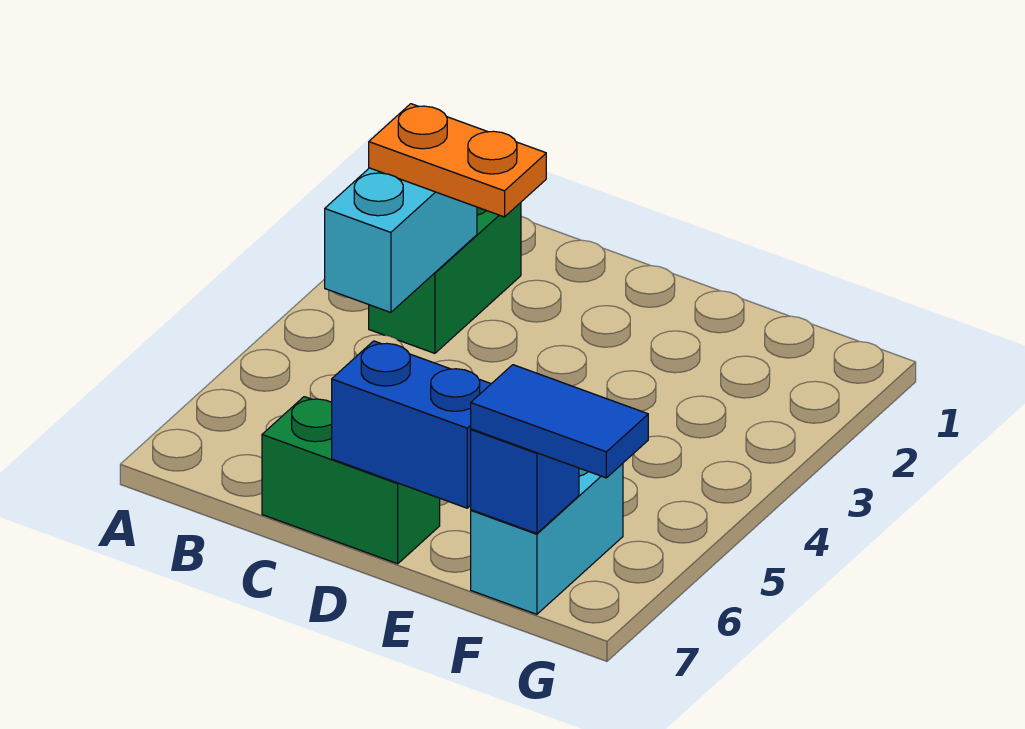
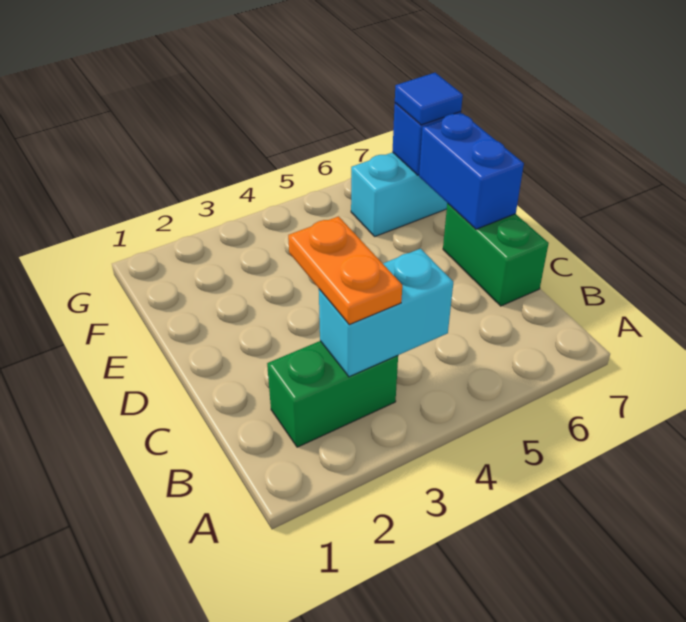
blue 1x2 tile [471,365,648,478] -> blue 1x1 tile [395,73,463,125]

